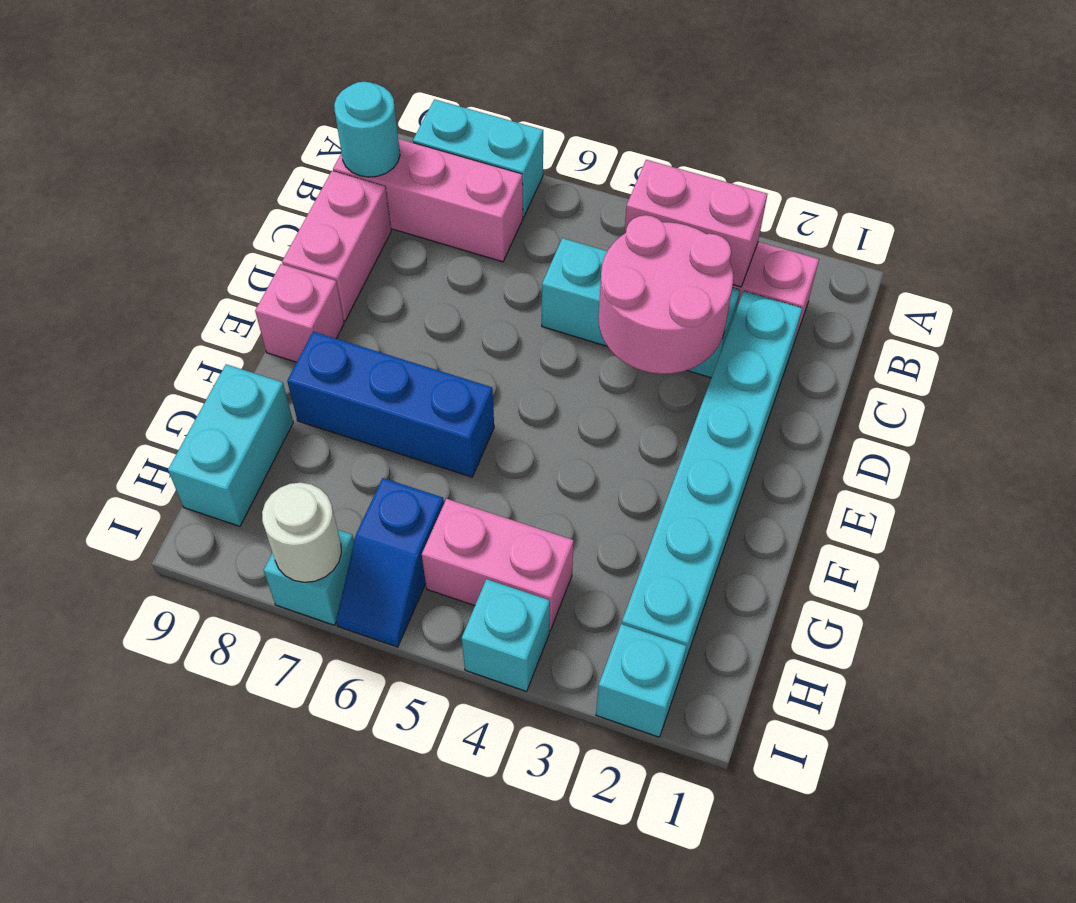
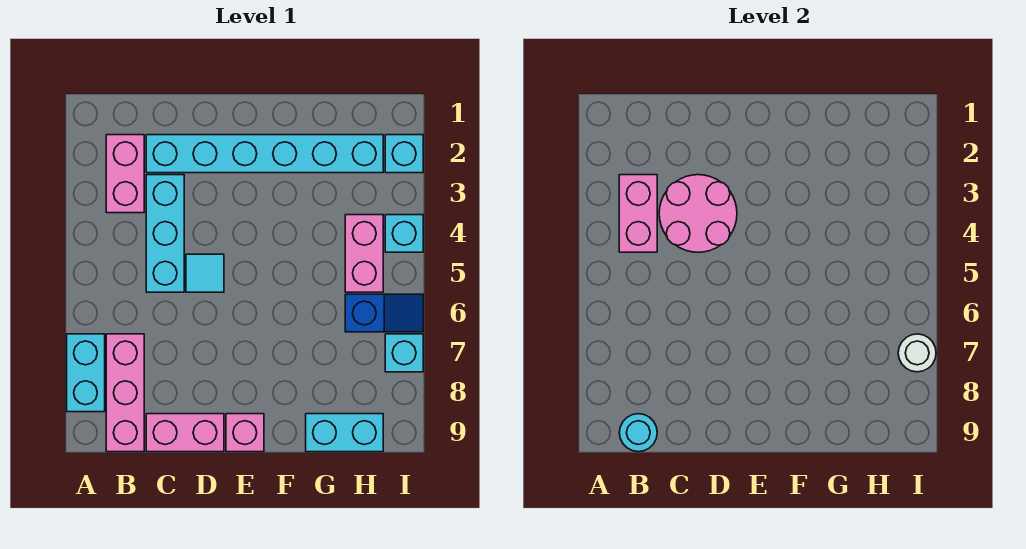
none -> cyan 1x1 tile [186,254,224,292]
blue 1x3 brick [287,332,494,477] -> none

